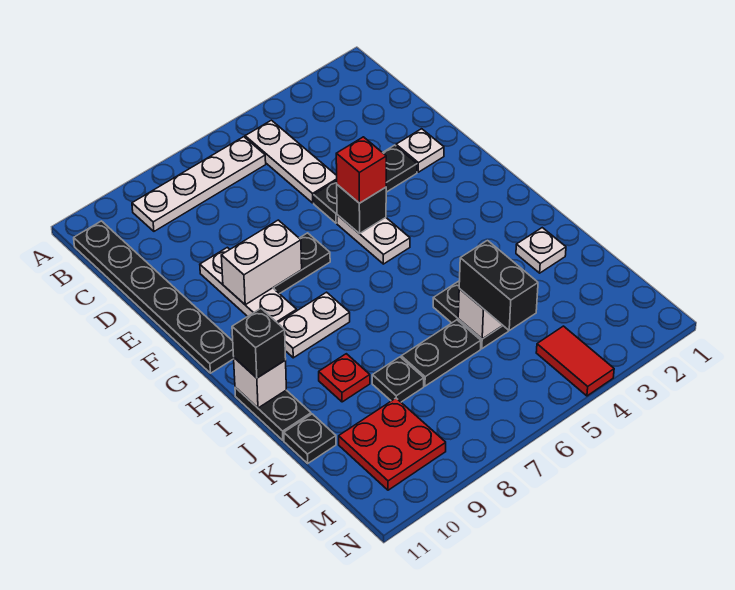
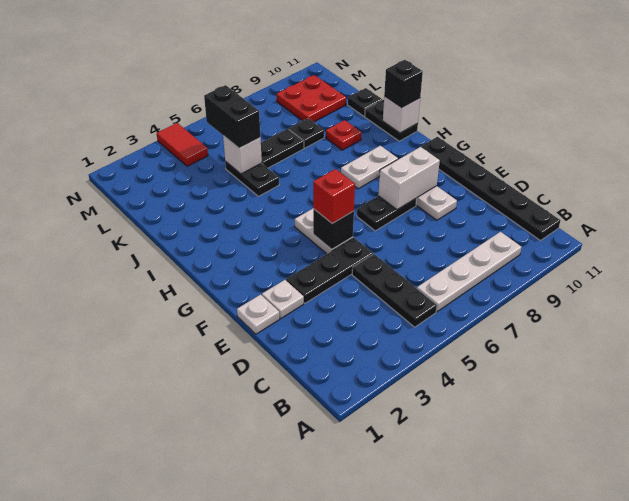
white 1x3 plate [245,120,337,203] -> black 1x3 plate [352,254,437,327]
white 1x1 plate [516,228,566,273] -> white 1x1 plate moved to [237,295,280,334]

